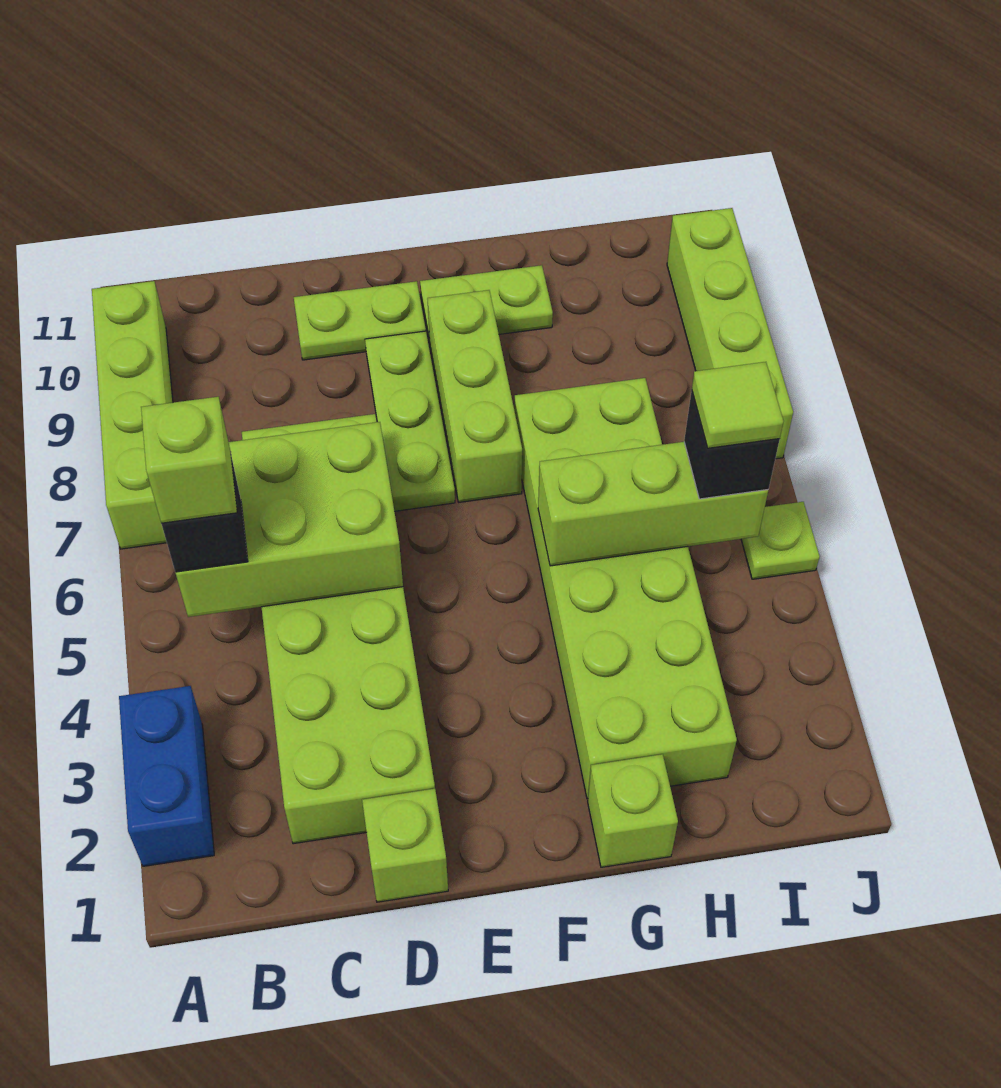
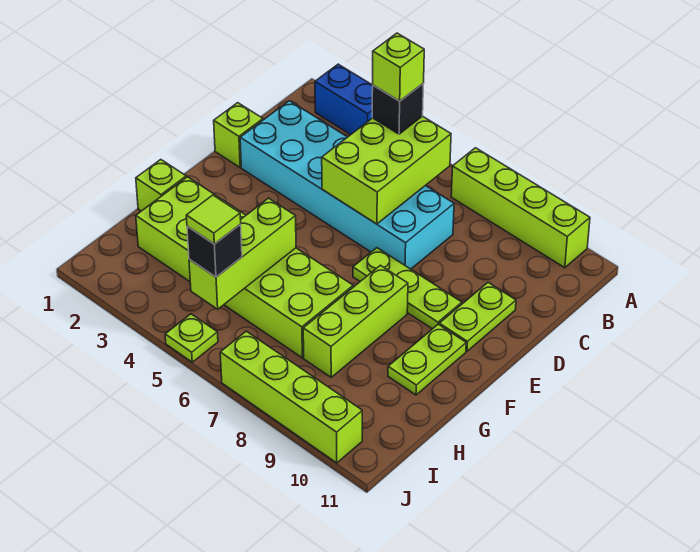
lime 2x6 brick [242,414,435,844] -> cyan 2x6 brick [240,101,454,269]
lime 1x3 brick [427,290,522,502] -> lime 1x3 brick turned to [303,265,408,377]

